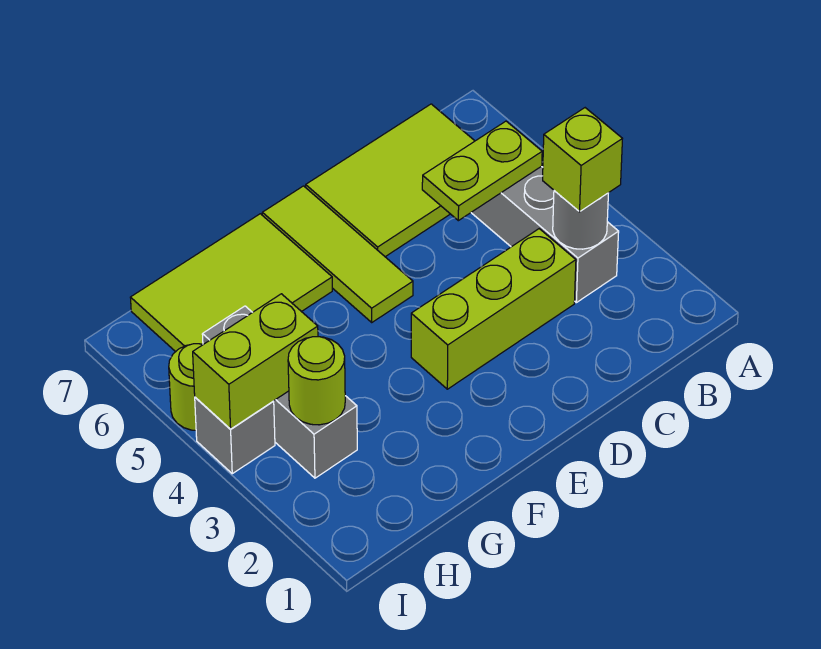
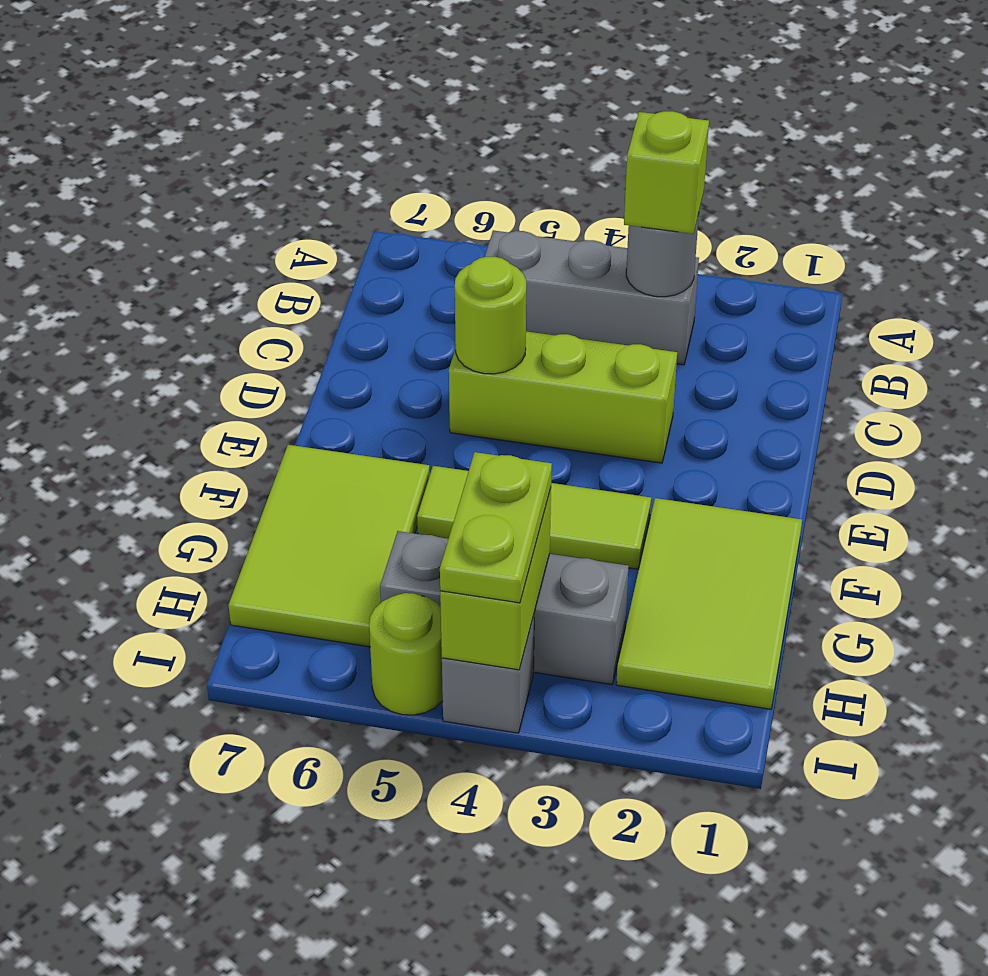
lime 1x2 plate [422,121,542,221] -> lime 1x2 plate moved to [440,452,552,603]
lime 2x3 tile [306,104,474,257] -> lime 2x3 tile moved to [616,498,802,709]
lime 1x3 brick [411,229,576,389] -> lime 1x3 brick turned to [449,331,677,463]
lime 1x3 tile [262,186,413,322] -> lime 1x3 tile moved to [417,466,651,569]
lime 1x1 round brick [288,337,345,425] -> lime 1x1 round brick moved to [455,257,526,374]

